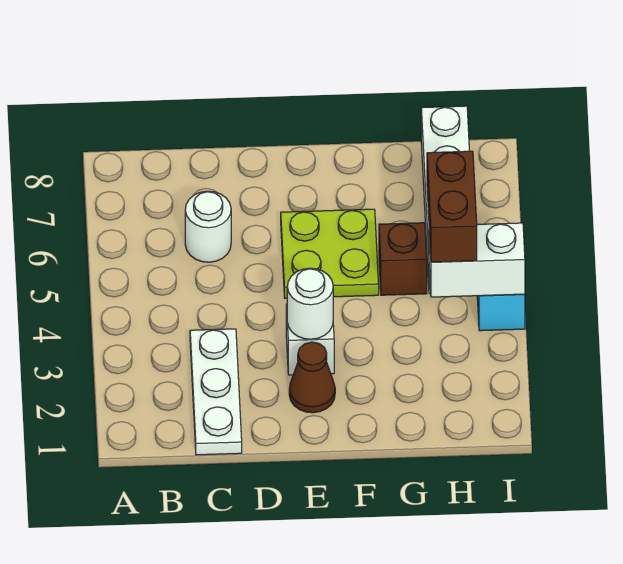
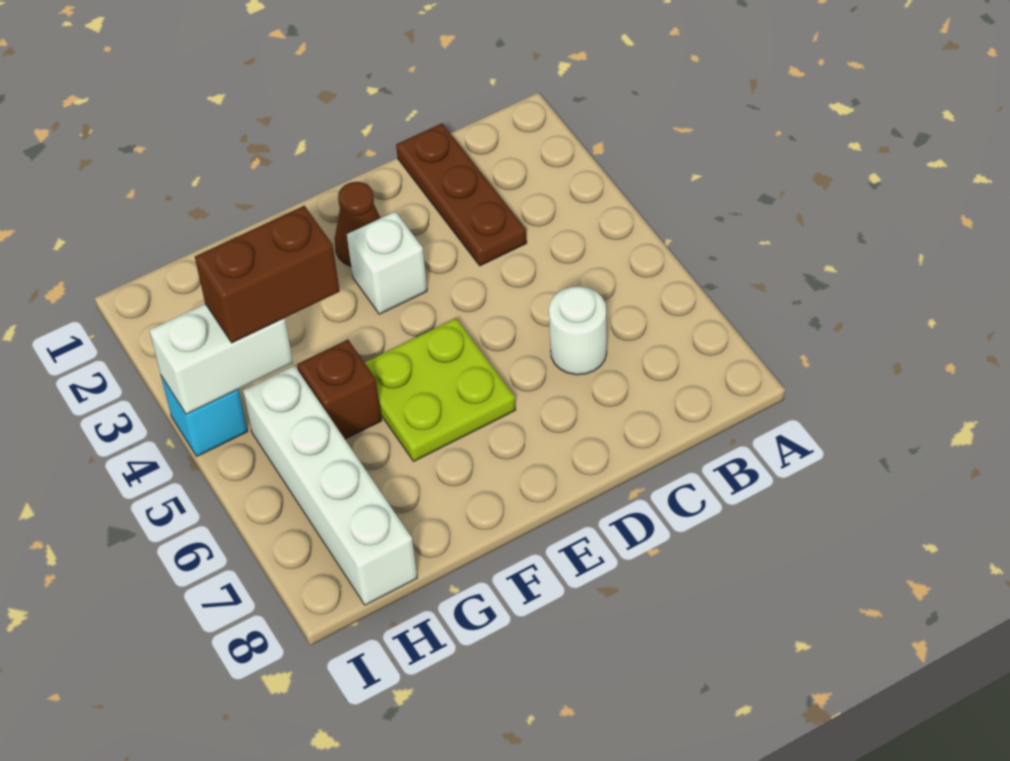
white 1x3 plate [190,329,242,455] -> brown 1x3 plate [396,123,527,266]
white 1x1 round brick [287,268,333,339] -> none
brown 1x2 brick [427,151,477,262] -> brown 1x2 brick turned to [195,206,340,343]

